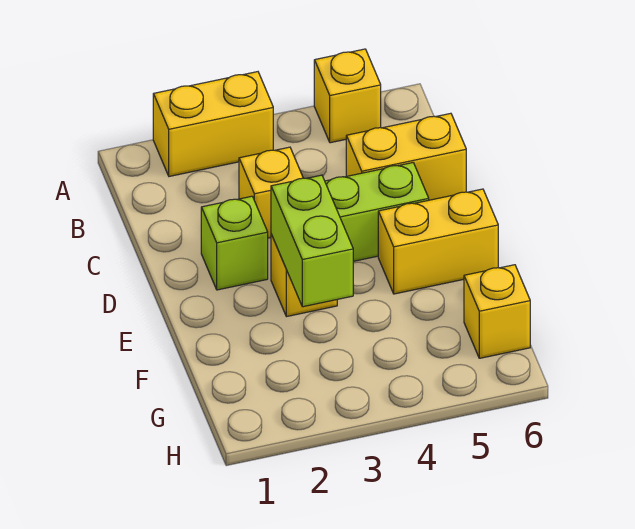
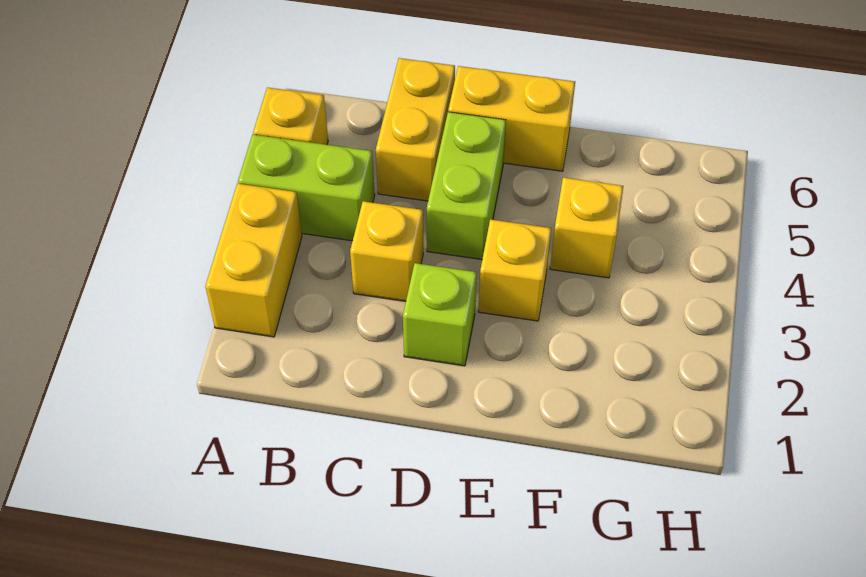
lime 1x2 brick [271,175,353,307] -> lime 1x2 brick moved to [238,134,375,241]
yellow 1x2 brick [378,189,498,294] -> yellow 1x2 brick turned to [448,66,575,171]
yellow 1x1 brick [464,265,530,358] -> yellow 1x1 brick moved to [550,178,623,278]

